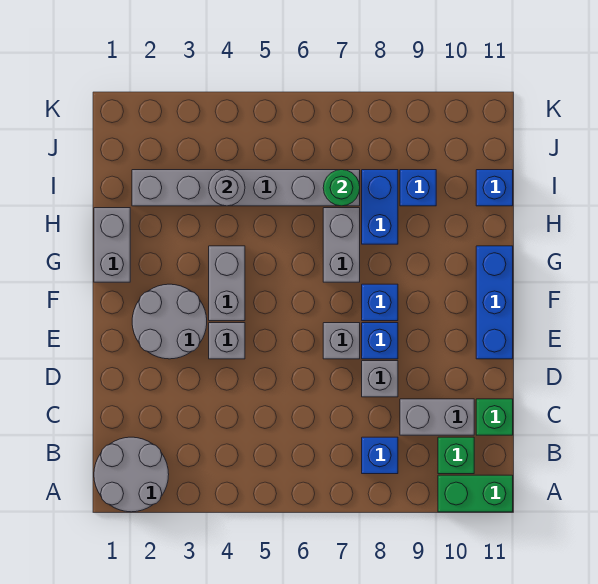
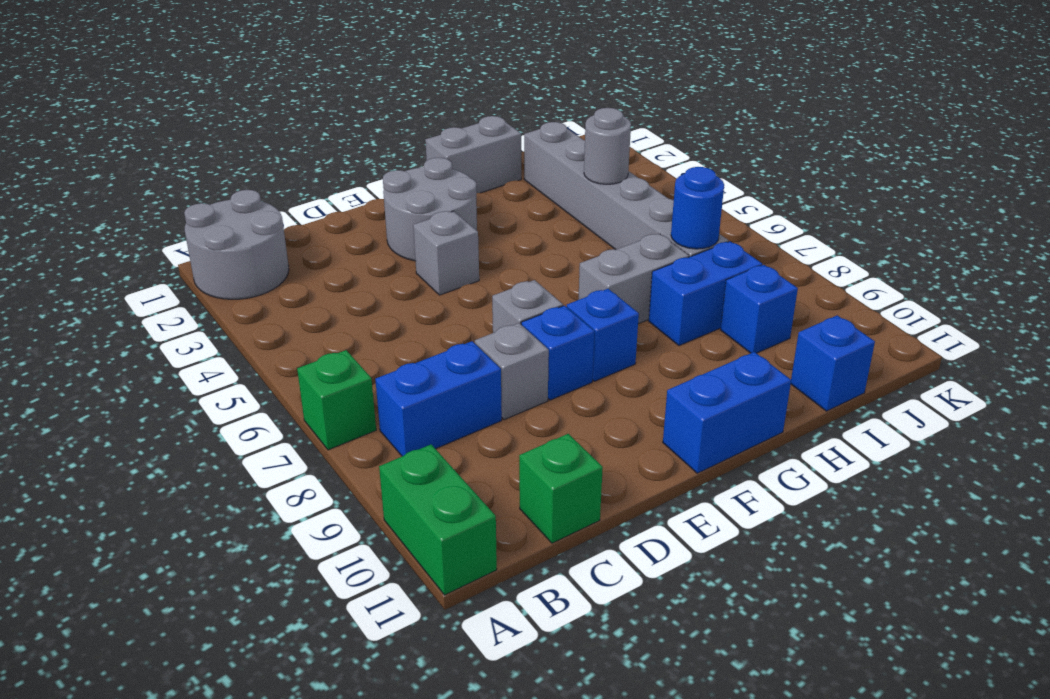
blue 1x1 brick [362,437,398,474] -> blue 1x2 brick [375,341,502,456]
green 1x1 brick [438,437,474,474] -> green 1x1 brick moved to [297,350,376,450]
grey 1x2 brick [400,399,474,435] -> none
blue 1x3 brick [476,246,513,359] -> blue 1x2 brick [663,352,791,473]
grey 1x2 brick [209,246,245,321] -> none
green 1x1 round brick [323,170,360,206] -> blue 1x1 round brick [671,167,724,249]

